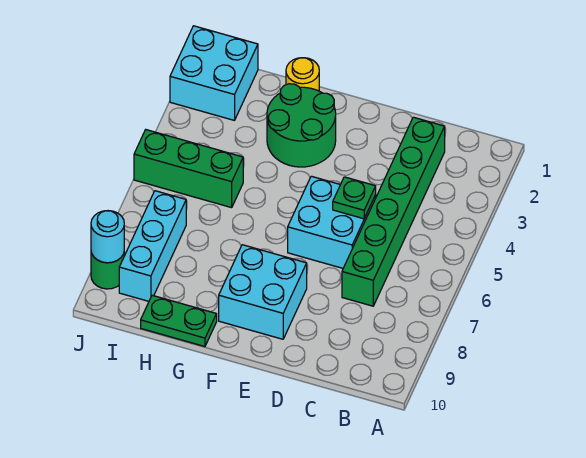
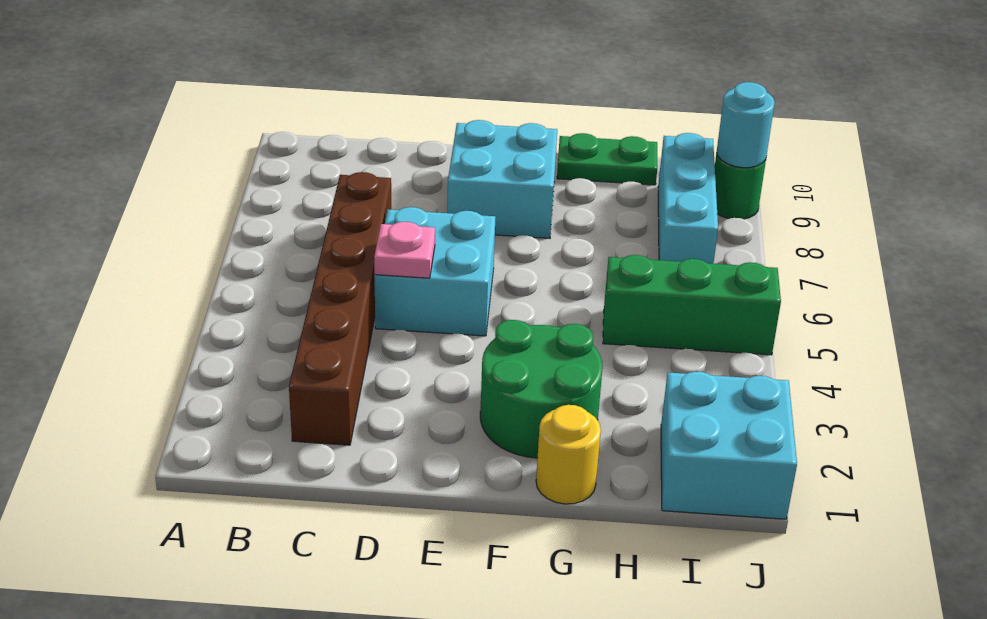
green 1x6 brick [342,117,445,306] -> brown 1x6 brick [289,172,391,445]
green 1x1 plate [333,177,376,219] -> pink 1x1 plate [374,222,435,278]

